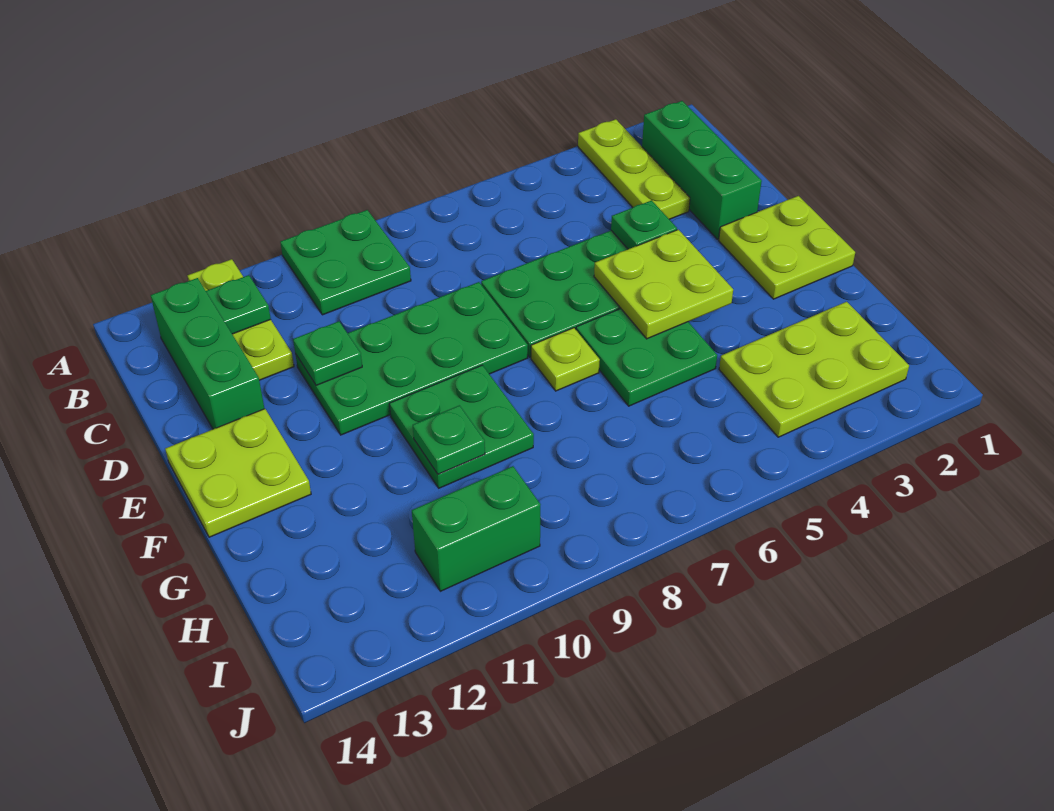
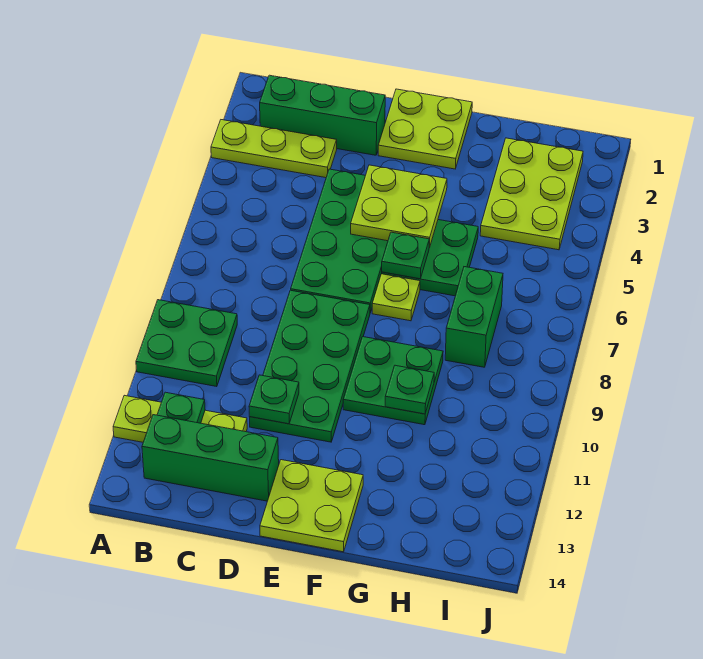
green 1x1 plate [611,200,677,249] -> green 1x1 plate moved to [382,232,429,279]
green 1x2 brick [412,466,541,591] -> green 1x2 brick moved to [445,267,503,367]

